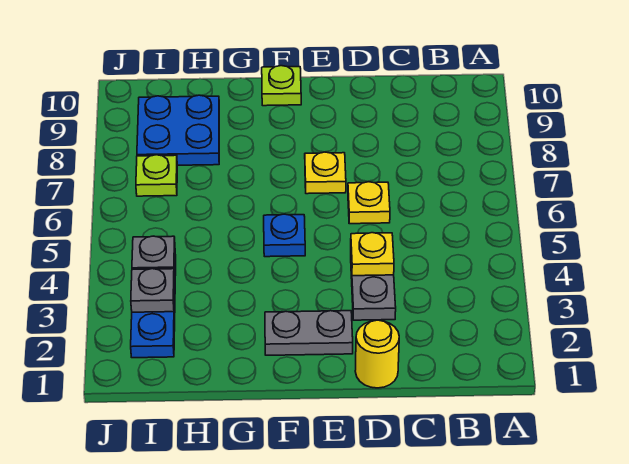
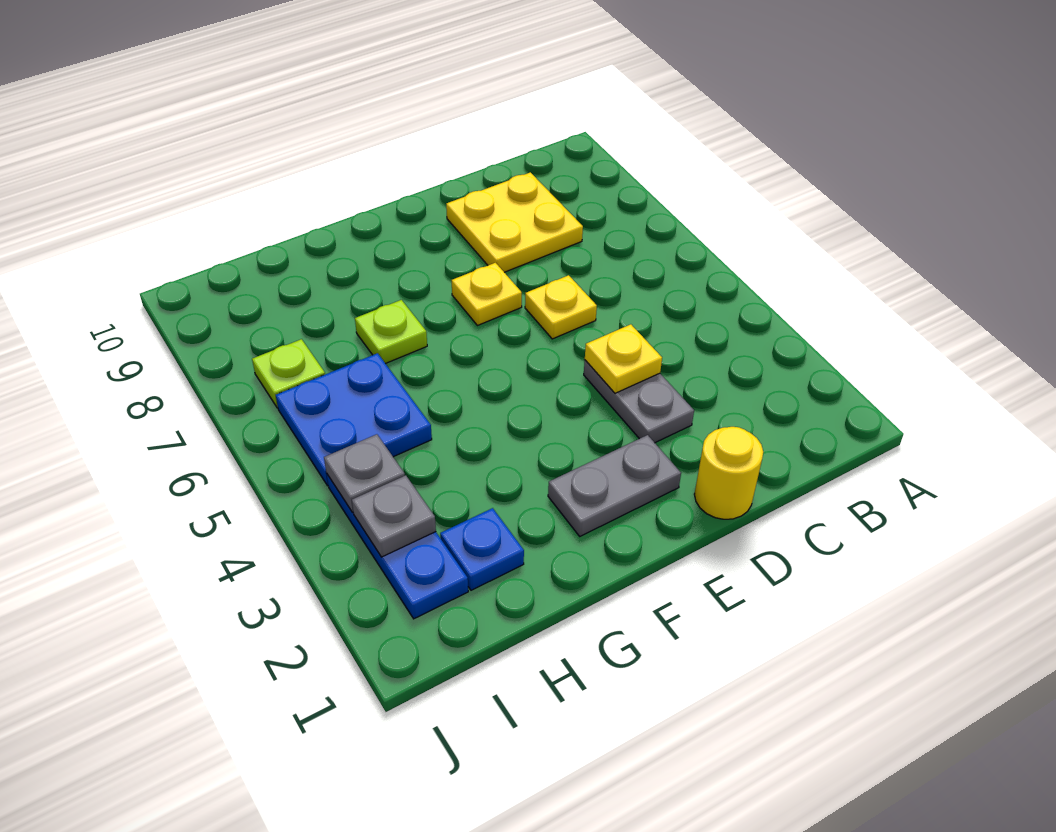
none -> yellow 2x2 plate [446,172,583,272]
blue 1x1 plate [264,214,305,257] -> blue 1x1 plate moved to [440,508,524,590]
lime 1x1 plate [262,66,301,106] -> lime 1x1 plate moved to [355,300,427,364]
blue 2x2 plate [137,95,219,165] -> blue 2x2 plate moved to [276,353,432,486]

